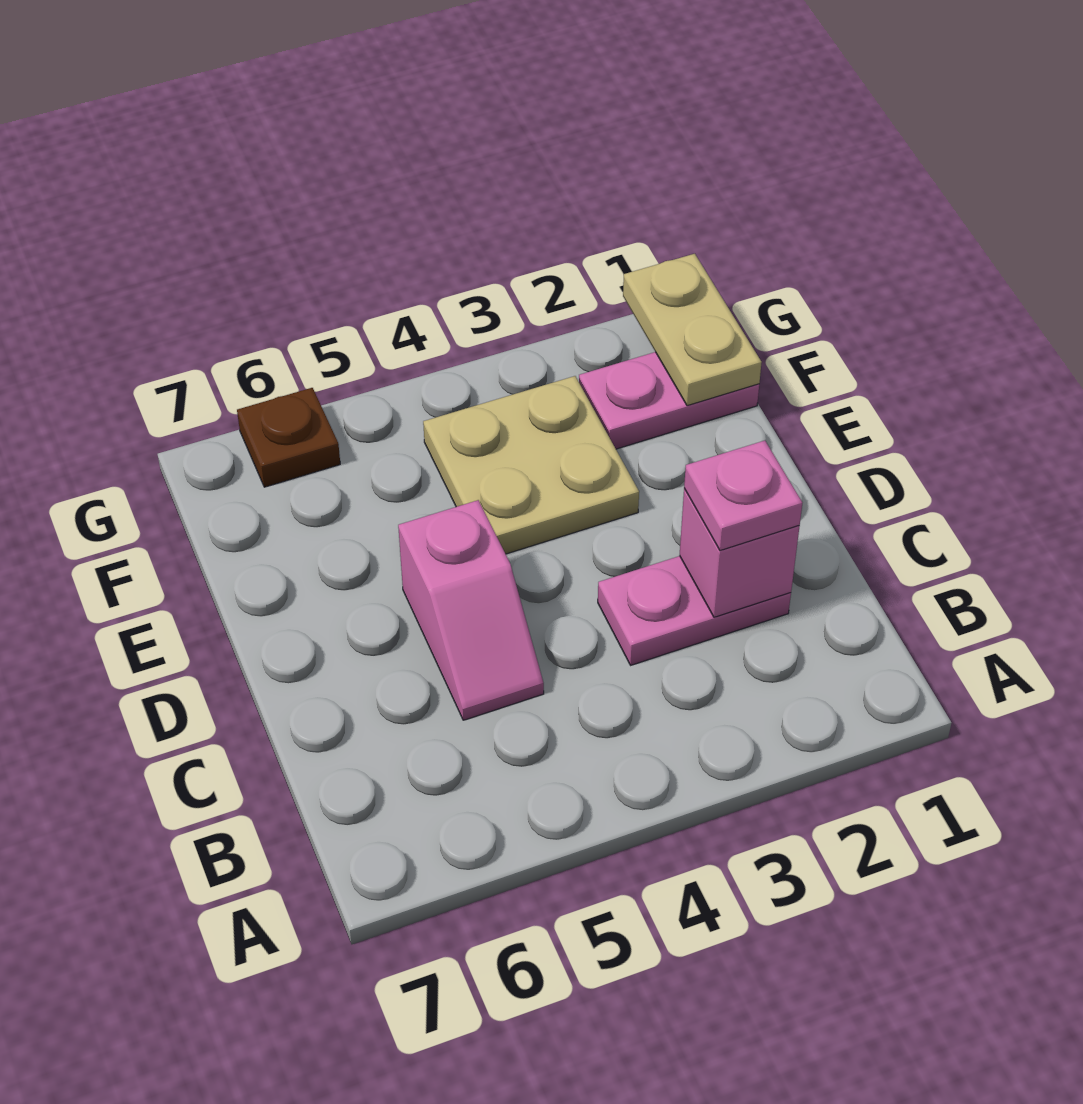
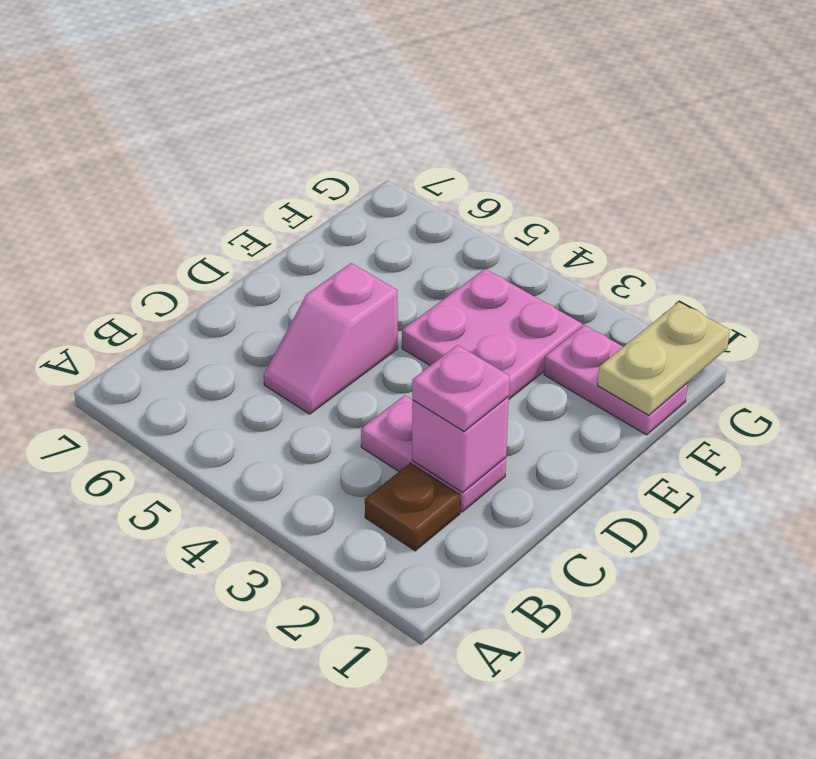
tan 2x2 plate [423,376,639,554] -> pink 2x2 plate [402,269,582,399]
brown 1x1 plate [237,388,340,487] -> brown 1x1 plate moved to [365,463,460,551]

